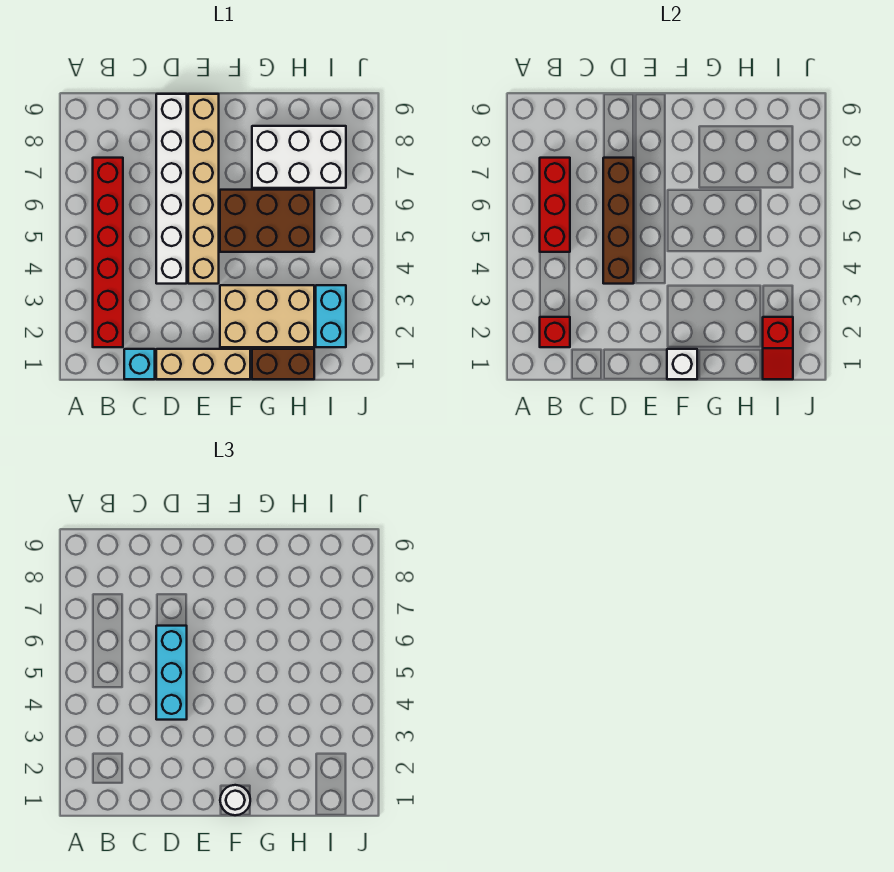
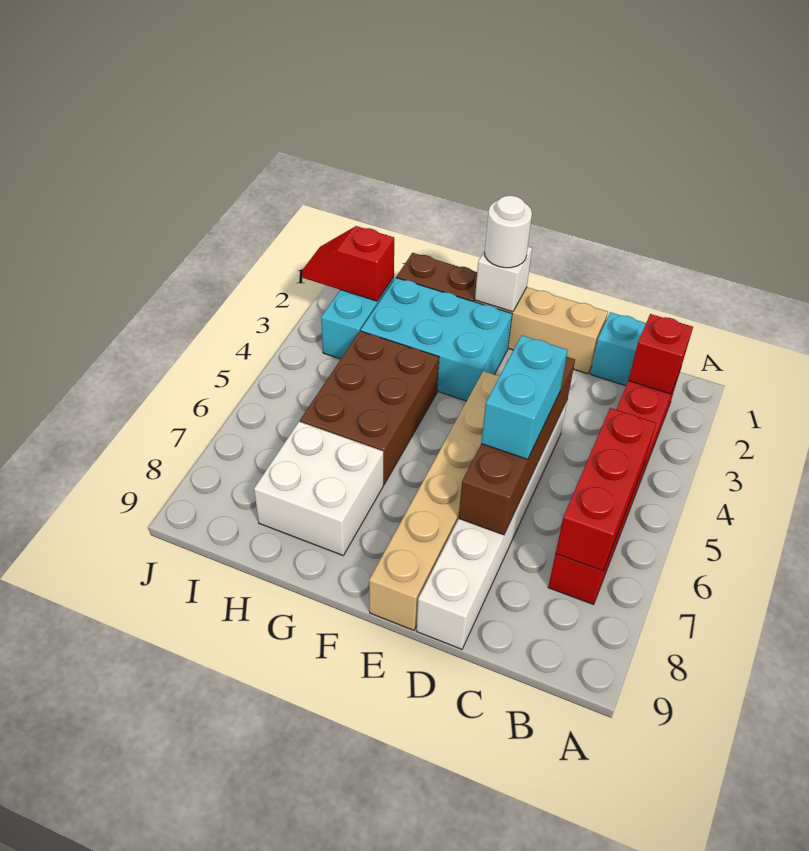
cyan 1x3 brick [156,626,187,720] -> cyan 1x2 brick [481,336,568,459]
tan 2x3 brick [220,285,314,347] -> cyan 2x3 brick [361,278,512,401]
brown 2x3 brick [220,190,314,252] -> brown 2x3 brick turned to [300,331,439,485]
white 2x3 brick [252,126,346,188] -> white 2x2 brick [254,422,383,555]
red 1x2 slope [763,317,793,379] -> red 1x2 slope turned to [302,226,394,301]

